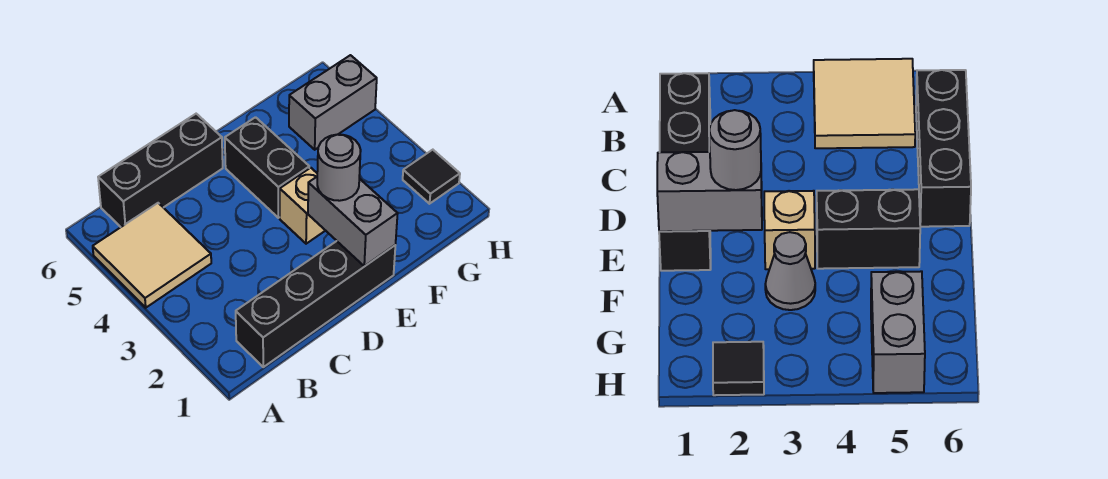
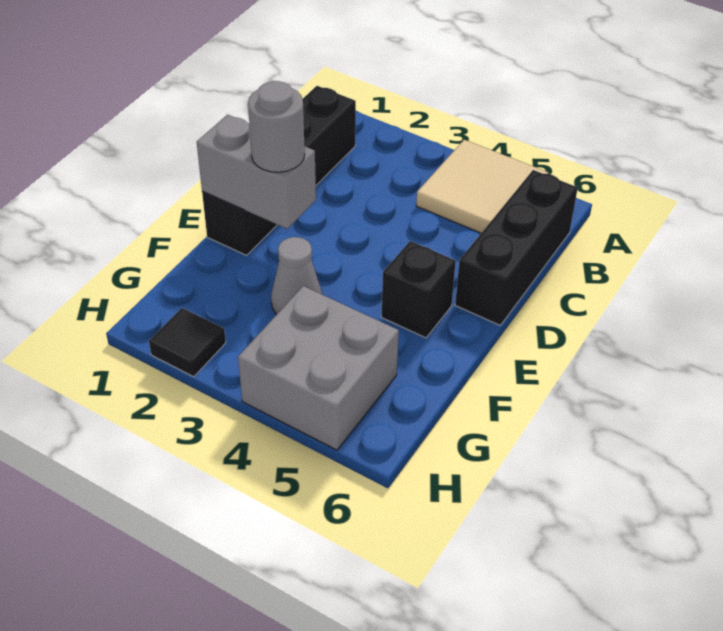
tan 1x1 brick [280,168,325,244] -> none
black 1x2 brick [225,117,309,218] -> black 1x1 brick [381,241,456,338]
grey 1x2 brick [289,55,377,150] -> grey 2x2 brick [238,286,399,450]

